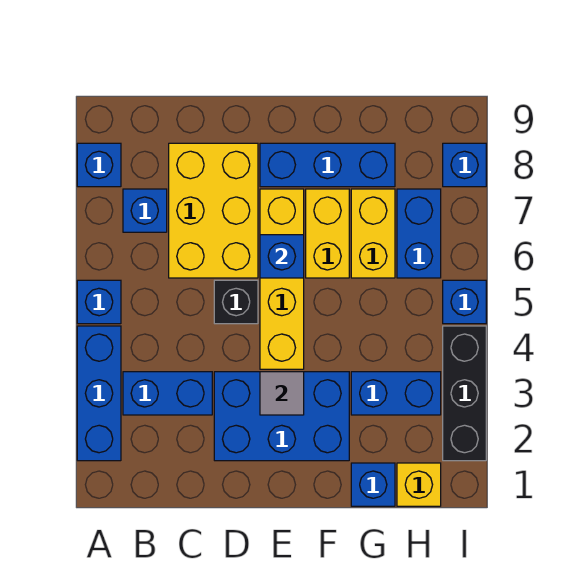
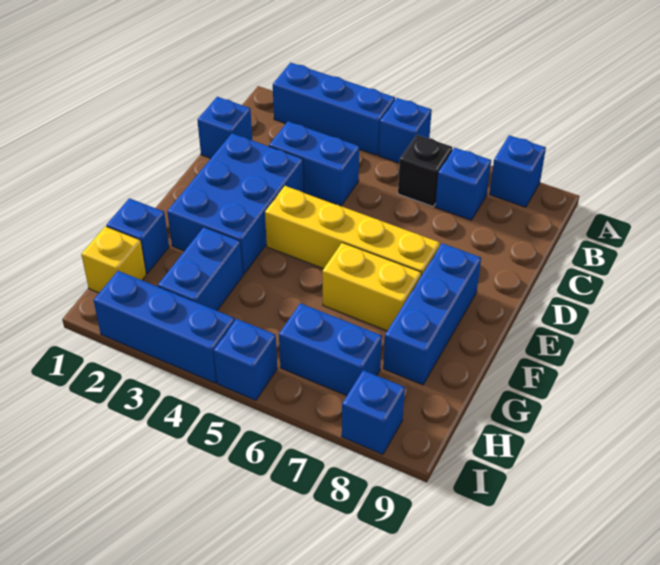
blue 1x2 brick [123,372,212,415] -> blue 1x2 brick turned to [269,121,359,206]
yellow 2x3 brick [169,143,258,278] -> none
black 1x1 brick [214,280,258,324] -> black 1x1 brick moved to [398,135,453,206]
grey 1x1 tile [260,372,304,415] -> none
blue 1x1 brick [260,235,304,278] -> blue 1x1 brick moved to [197,97,252,158]
yellow 1x2 brick [351,189,395,278] -> none
black 1x3 brick [443,326,486,461] -> blue 1x3 brick [94,271,235,383]

